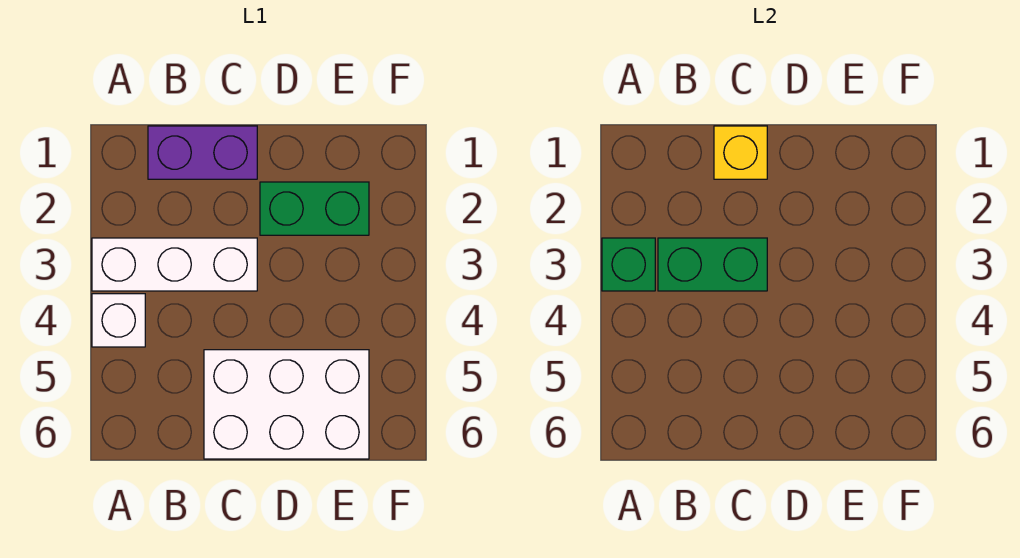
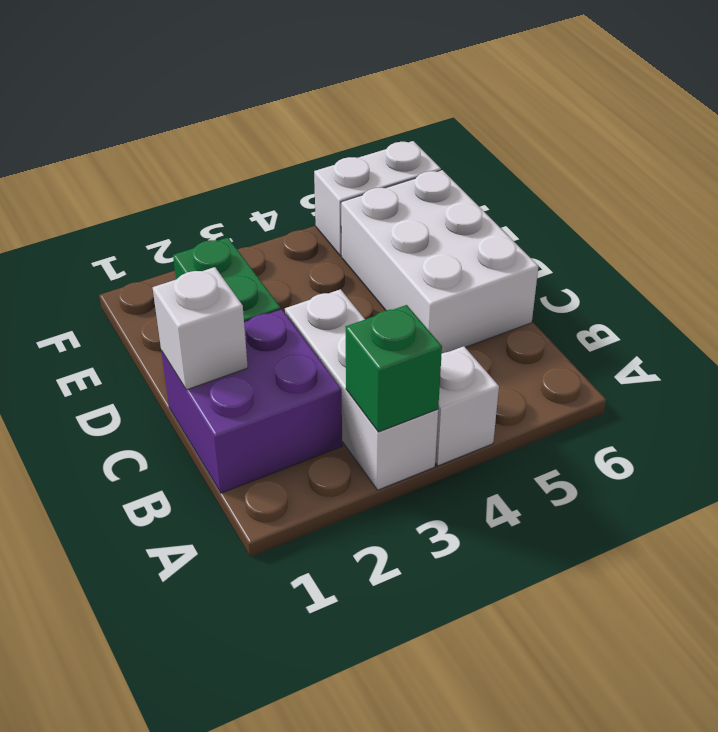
purple 1x2 brick [148,126,257,179] -> purple 2x2 brick [161,309,342,493]
green 1x2 brick [658,238,767,291] -> none
yellow 1x1 brick [714,126,767,179] -> white 1x1 brick [153,267,248,390]
none -> white 1x2 brick [314,141,441,256]

